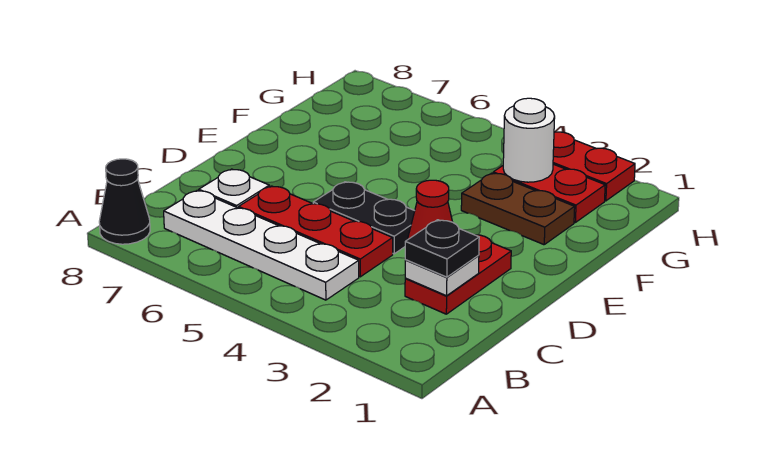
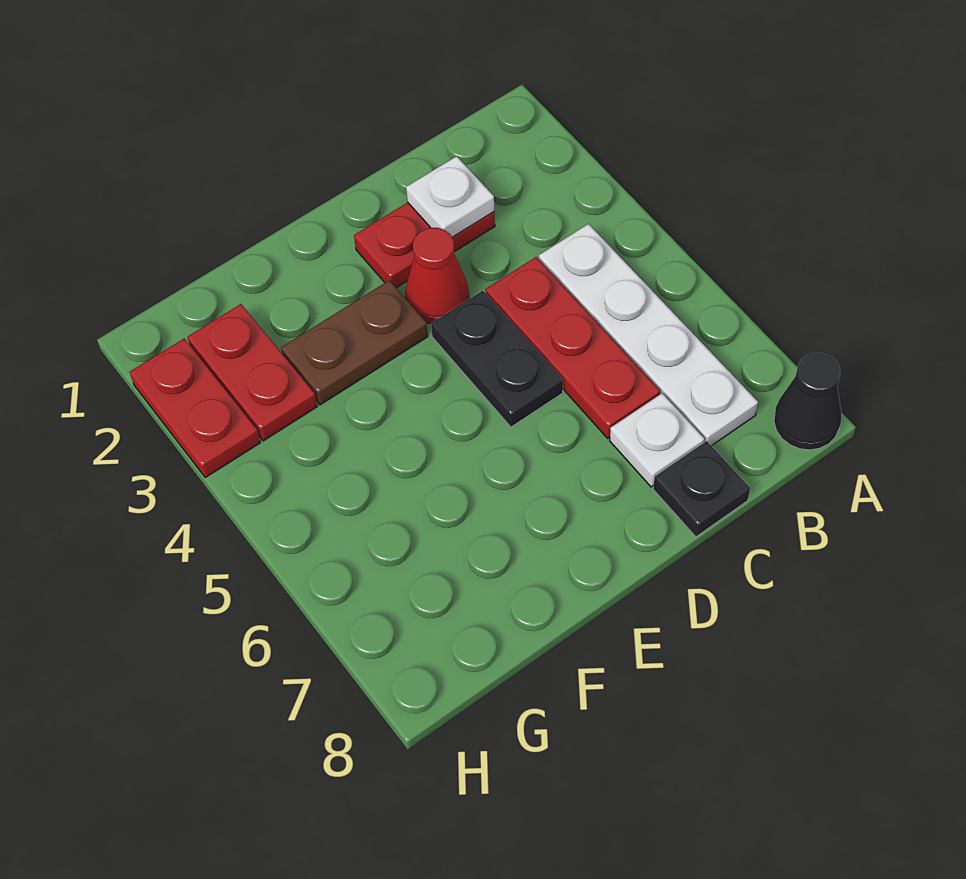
black 1x1 plate [405,220,479,277] -> black 1x1 plate moved to [653,441,750,537]
brown 1x2 plate [461,173,575,245] -> brown 1x2 plate turned to [281,280,428,405]
white 1x1 round brick [503,98,555,182] -> none

